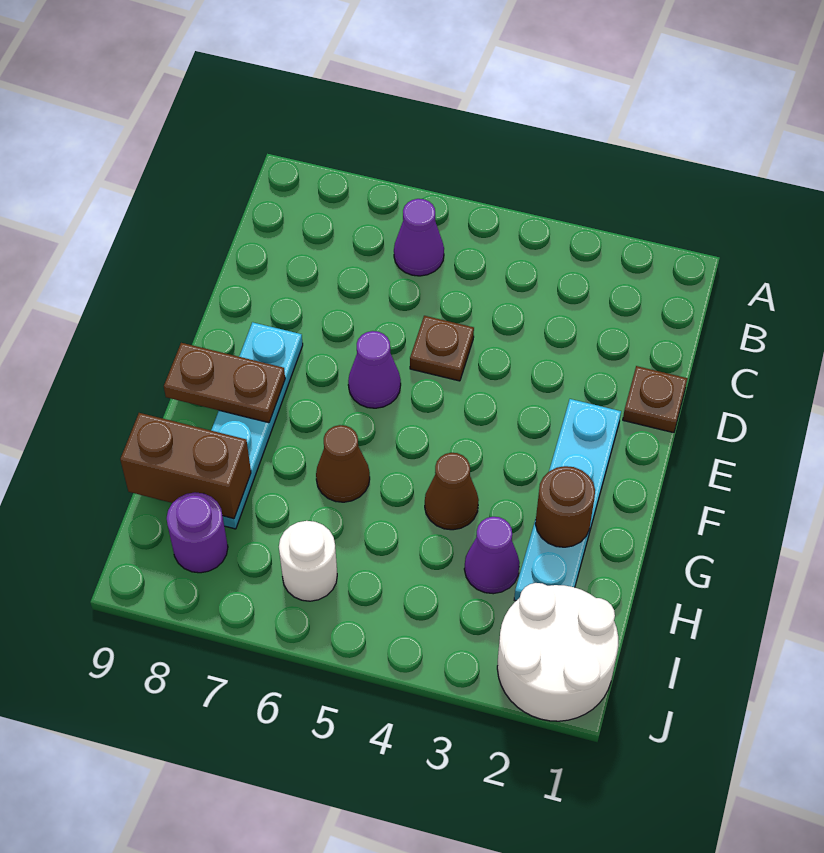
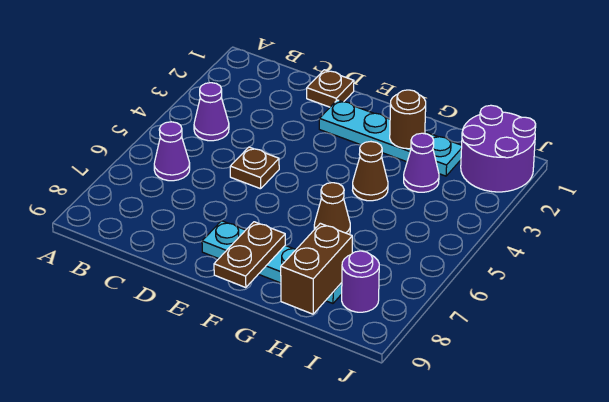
purple 1x1 cone [348,331,401,408] -> purple 1x1 cone moved to [194,83,229,141]
white 2x2 round brick [497,583,618,721] -> purple 2x2 round brick [461,105,536,192]
white 1x1 round brick [279,521,337,601] -> none

